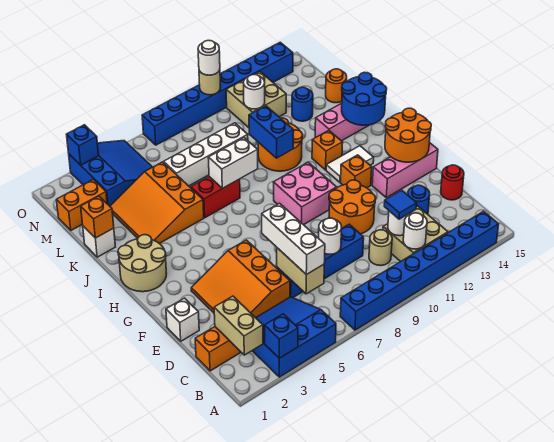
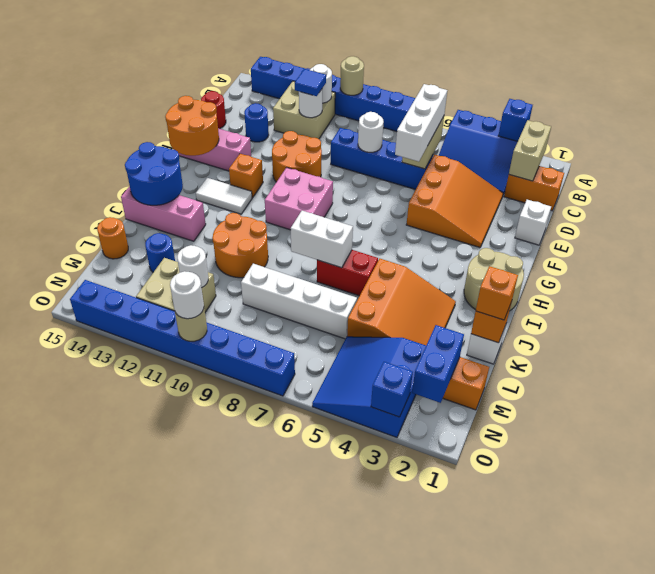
tan 1x1 round brick [369,230,392,266] -> tan 1x1 round brick moved to [340,56,364,95]
orange 1x1 brick [312,130,343,170] -> orange 1x1 brick moved to [476,266,518,320]
blue 1x2 brick [249,106,294,158] -> blue 1x2 brick moved to [412,325,464,403]

